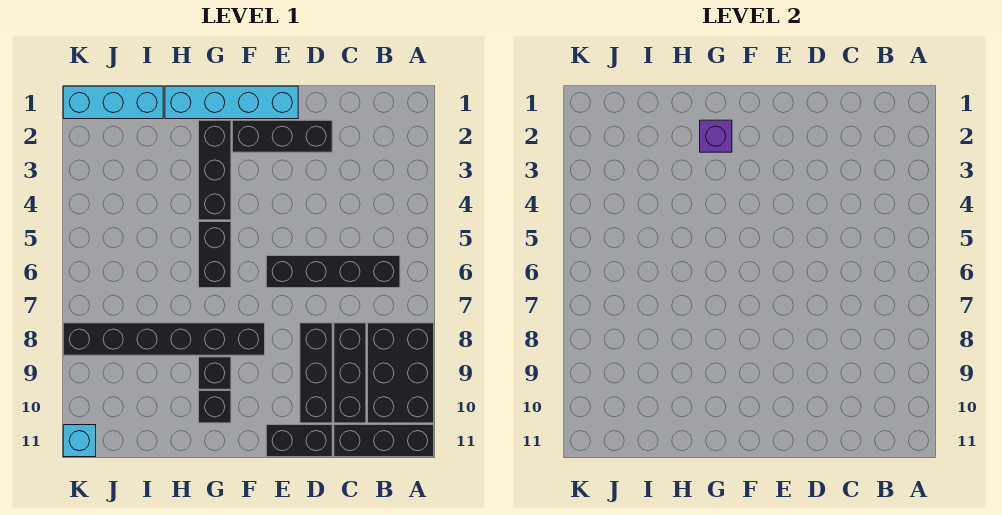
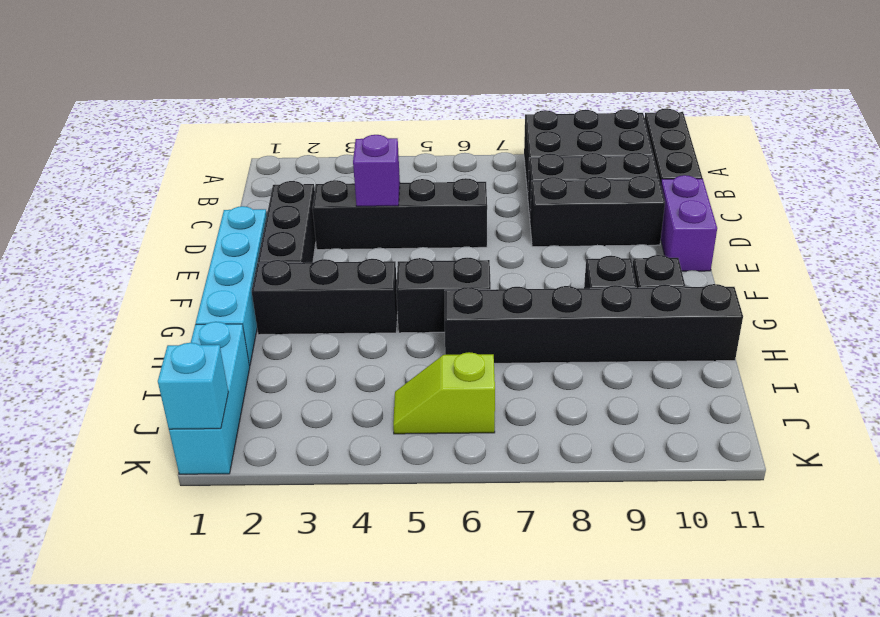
black 1x4 brick [266,256,400,288] -> black 1x4 brick turned to [312,178,487,250]
black 1x2 brick [266,425,332,457] -> purple 1x2 brick [661,175,717,271]
black 1x6 brick [63,323,265,355] -> black 1x6 brick turned to [445,284,743,363]
purple 1x1 brick [700,120,732,152] -> purple 1x1 brick moved to [353,135,400,206]
none -> lime 1x2 slope [393,352,495,434]
cyan 1x1 brick [63,425,96,457] -> cyan 1x1 brick moved to [158,343,228,429]

